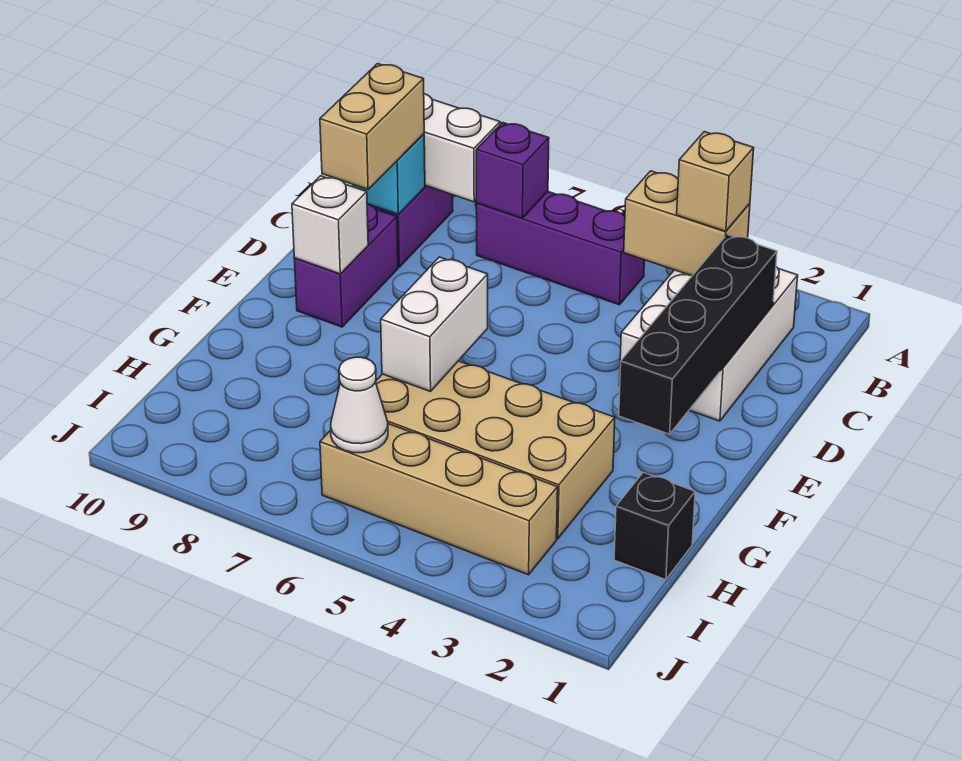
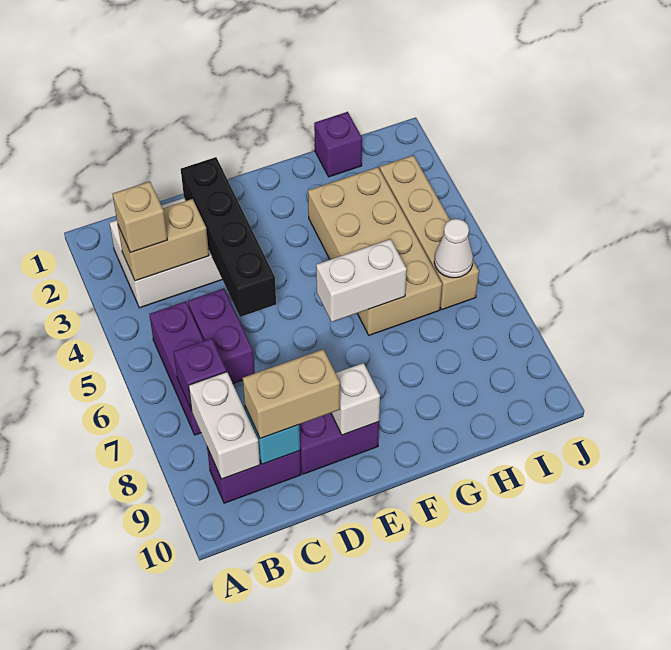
tan 1x2 brick [624,171,750,276] -> tan 1x2 brick turned to [118,199,209,281]
black 1x4 brick [619,235,777,434] -> black 1x4 brick turned to [181,157,276,317]
none -> purple 1x2 brick [188,288,255,384]
black 1x1 brick [614,472,695,580] -> purple 1x1 brick [314,112,362,177]

